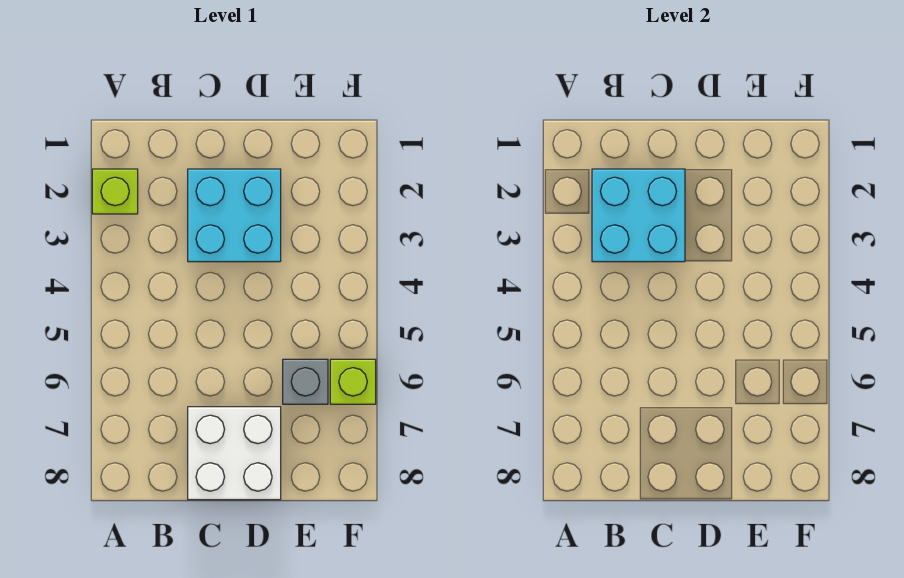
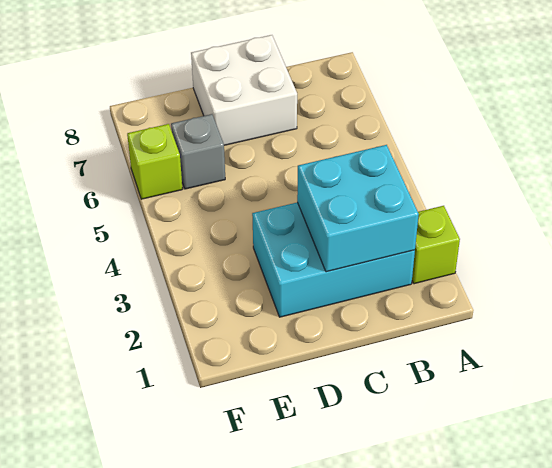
cyan 2x2 brick [188,169,281,262] -> cyan 2x3 brick [252,202,415,317]

